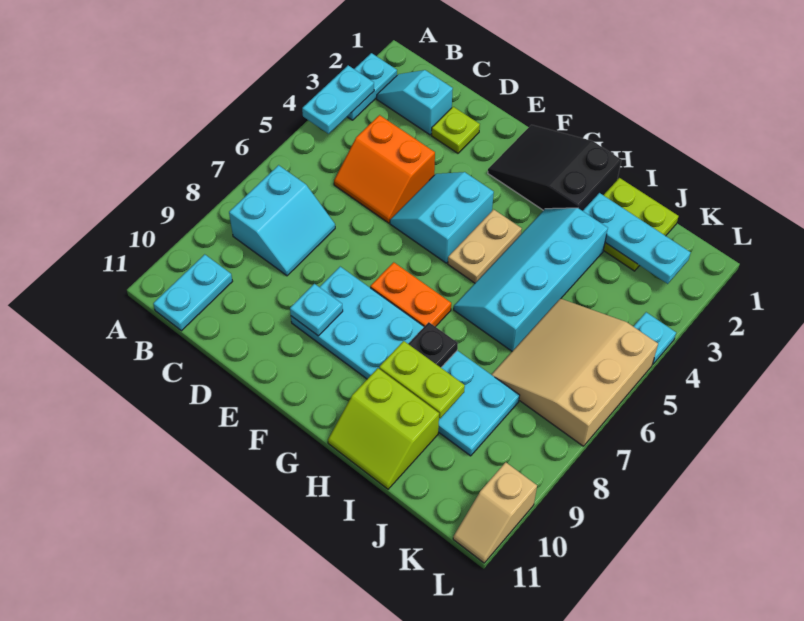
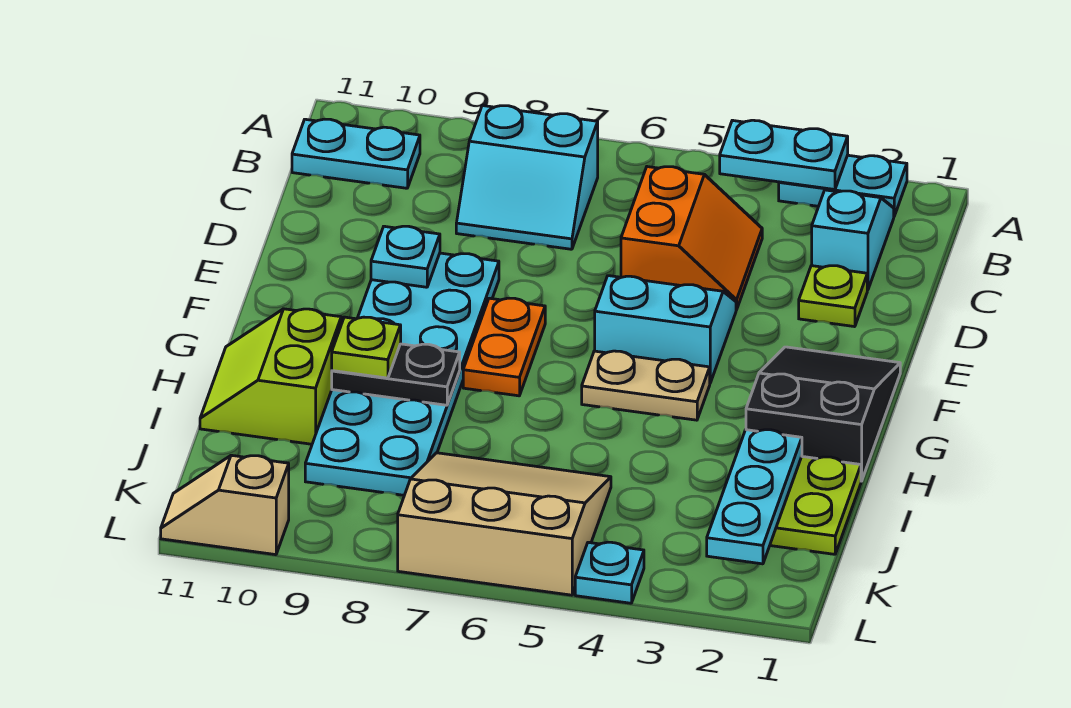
orange 2x2 slope [334,115,435,223] -> orange 2x2 slope turned to [621,167,762,310]
cyan 2x4 slope [454,208,608,351] -> none
lime 1x2 plate [379,341,465,418] -> lime 1x1 plate [332,317,401,378]

